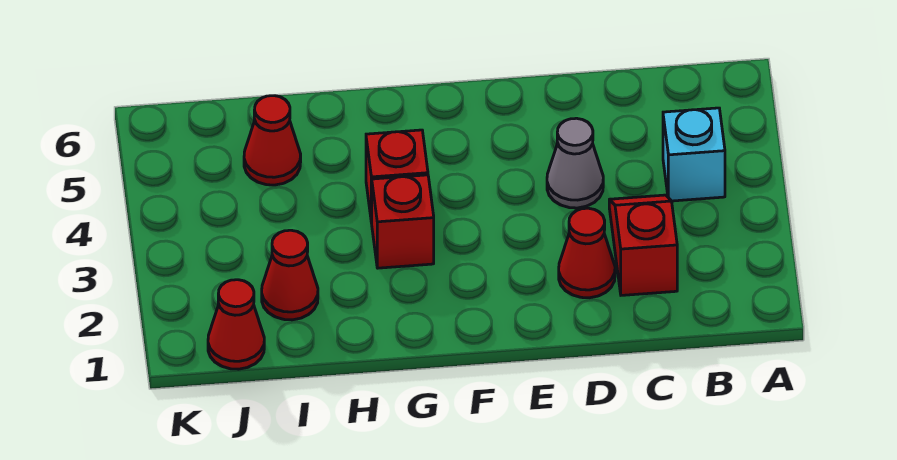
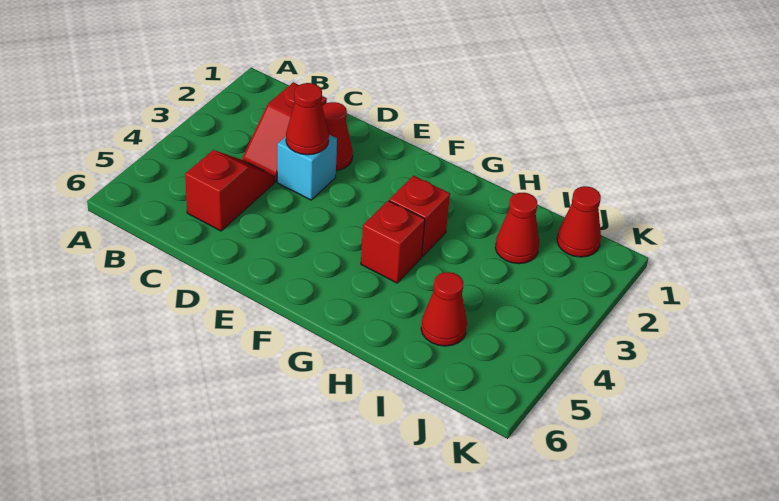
cyan 1x1 brick [663,108,725,201] -> cyan 1x1 brick moved to [277,135,337,200]
none -> red 1x2 slope [185,150,274,231]
none -> red 1x1 cone [286,83,329,155]
grey 1x1 cone [547,118,603,208] -> none

